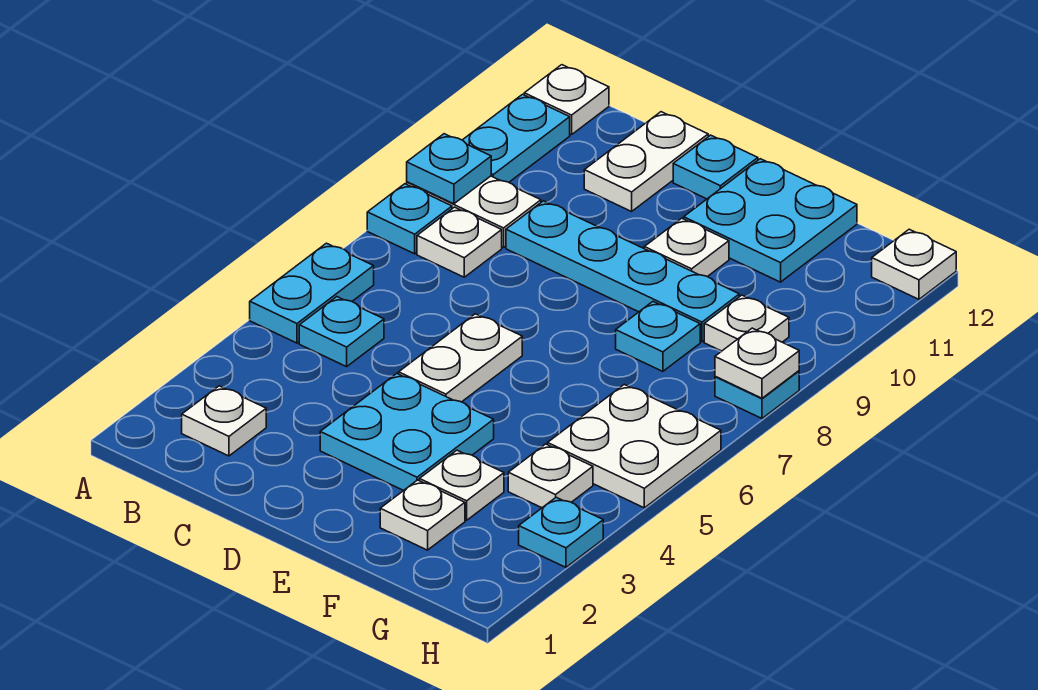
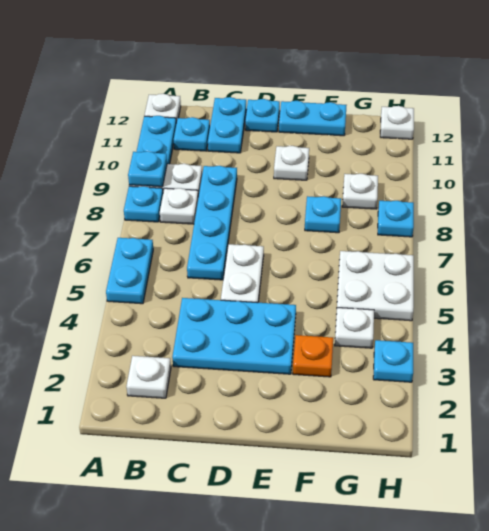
cyan 1x1 plate [299,297,384,367] -> cyan 1x1 plate moved to [174,117,210,151]
cyan 1x4 plate [506,201,739,342] -> cyan 1x4 plate turned to [187,166,237,280]
white 1x2 plate [584,112,708,211] -> cyan 1x2 plate [208,97,247,153]
cyan 2x2 plate [320,374,494,491] -> cyan 2x3 plate [172,298,296,374]
cyan 2x2 plate [684,159,857,282] -> cyan 1x2 plate [279,101,347,136]
white 1x1 plate [380,480,465,550] -> none
white 1x1 plate [419,450,504,520] -> orange 1x1 plate [293,335,333,377]
white 1x1 plate [715,328,799,398] -> none

